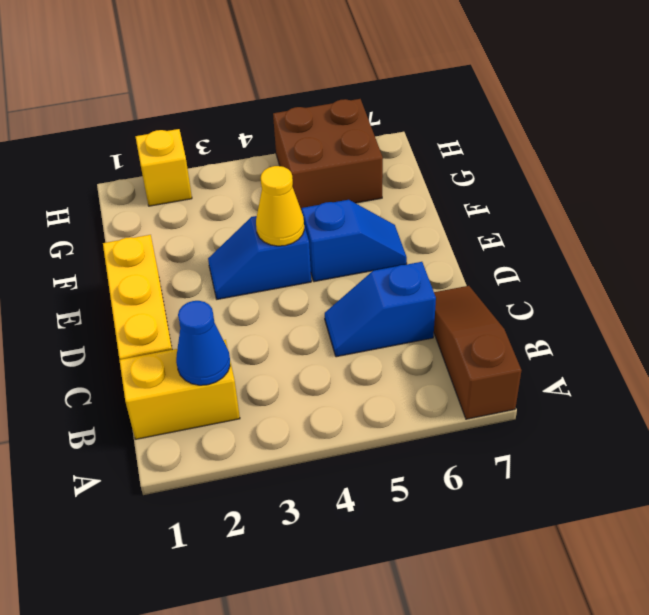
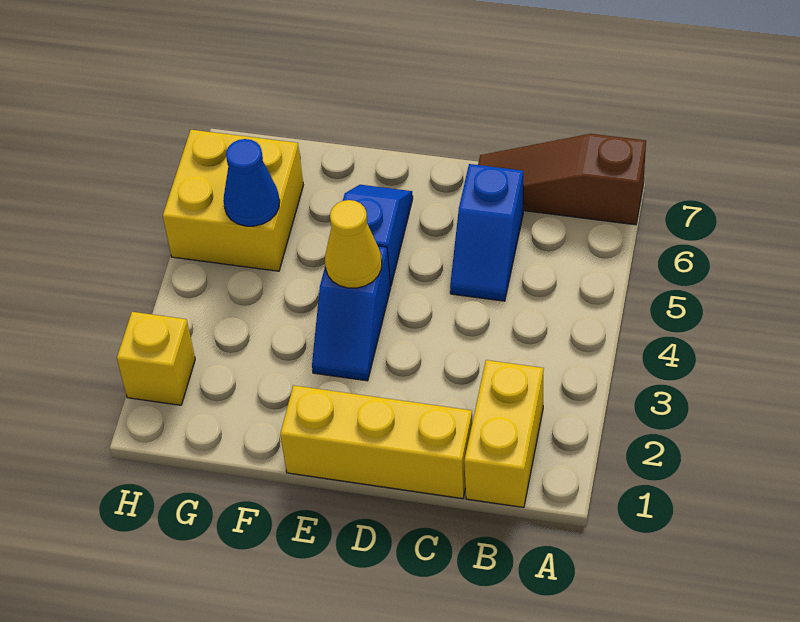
blue 1x1 cone [176,301,230,385] -> blue 1x1 cone moved to [223,139,280,226]
brown 2x2 brick [273,99,383,211] -> yellow 2x2 brick [163,130,303,271]

